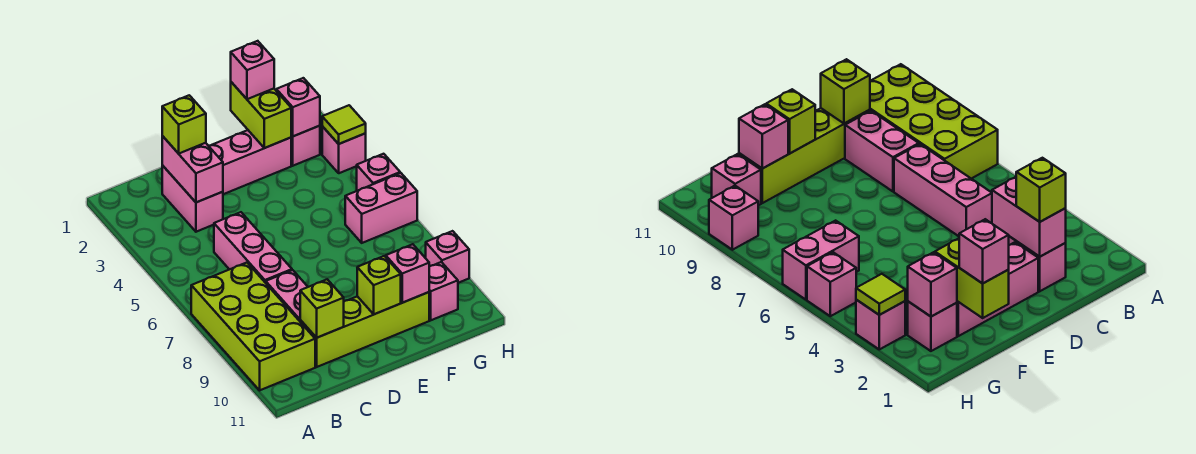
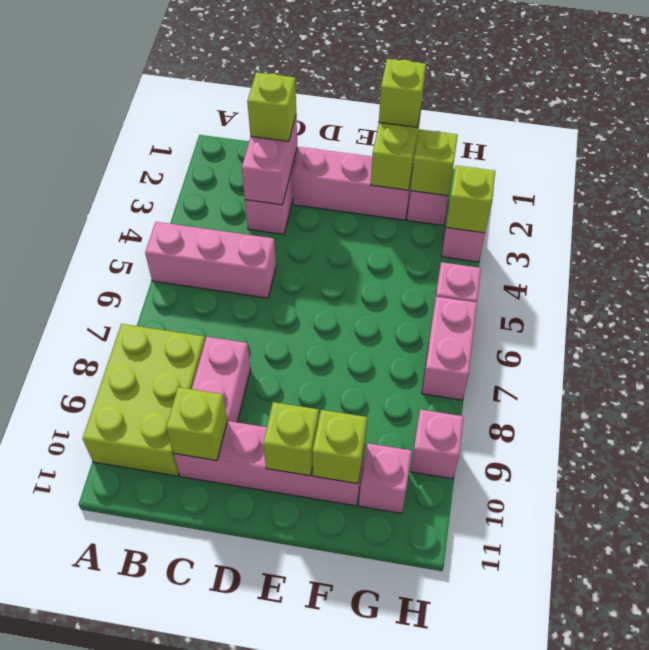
lime 2x4 brick [191,263,315,390] -> lime 2x3 brick [83,324,205,476]
pink 1x3 brick [214,212,292,283] -> pink 1x3 brick turned to [145,222,276,298]
lime 1x4 brick [300,292,429,367] -> pink 1x4 brick [174,421,365,506]
pink 1x1 brick [231,41,274,99] -> lime 1x1 brick [379,59,426,127]
pink 1x1 brick [386,244,429,303] -> lime 1x1 brick [312,410,367,484]
pink 1x1 brick [276,78,320,136] -> lime 1x1 brick [410,129,458,196]
pink 1x2 brick [345,173,417,243] -> pink 1x2 brick turned to [422,297,477,400]
lime 1x1 tile [322,105,366,144] -> lime 1x1 brick [446,166,495,233]

